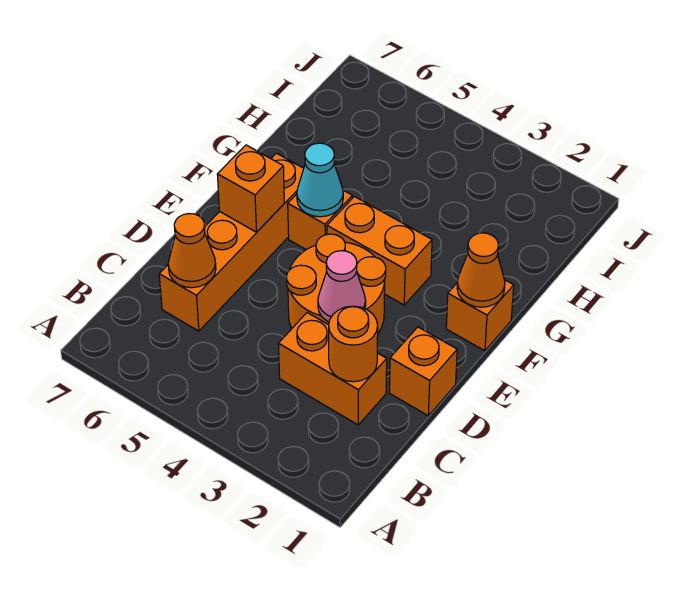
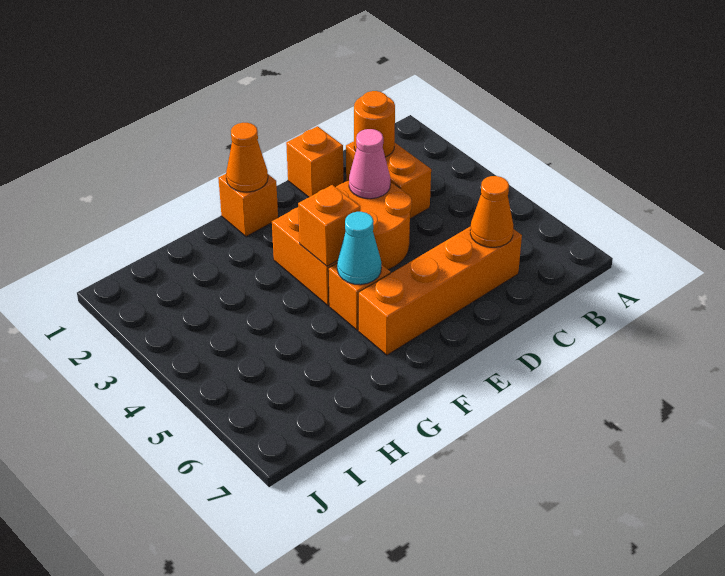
orange 1x1 brick [217,145,284,232] -> orange 1x1 brick moved to [298,185,360,266]

